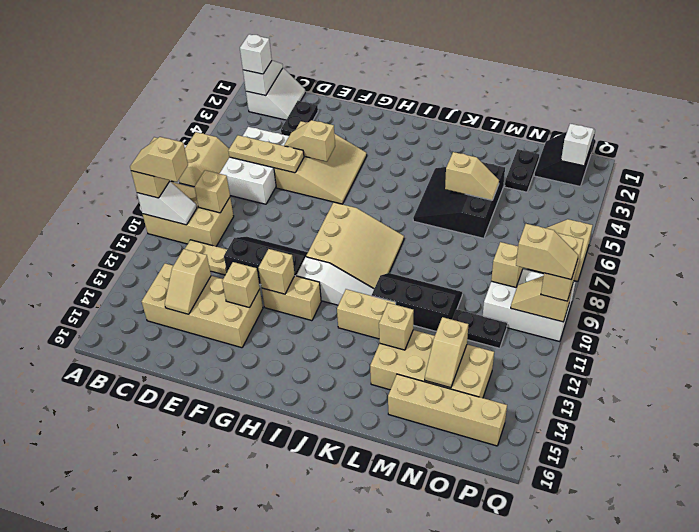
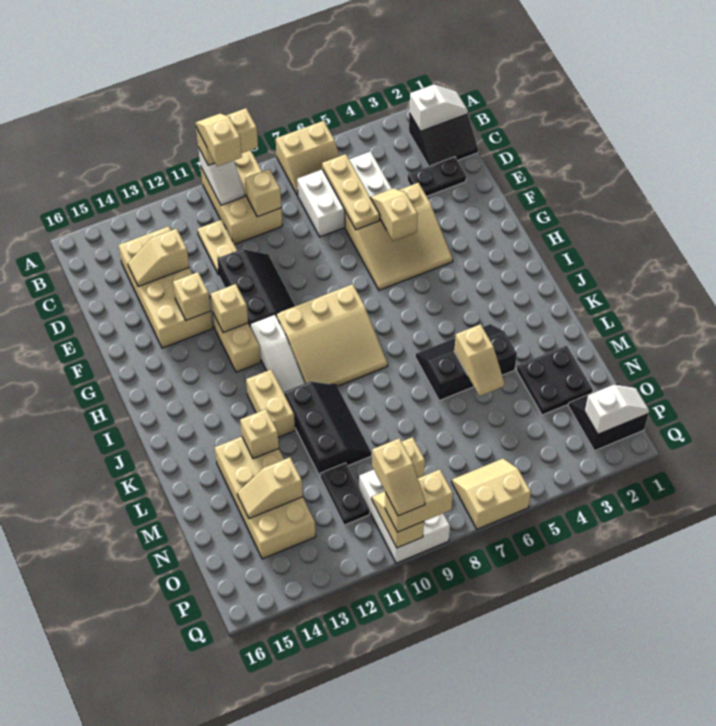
white 2x2 slope [246,68,305,120] -> black 2x2 slope [409,113,478,166]
white 1x1 brick [240,34,272,74] -> none
black 3x3 slope [413,162,505,238] -> black 2x3 slope [415,324,517,401]
tan 1x4 brick [388,374,507,446] -> none
black 1x2 plate [505,149,539,192] -> black 2x2 plate [517,346,593,415]

